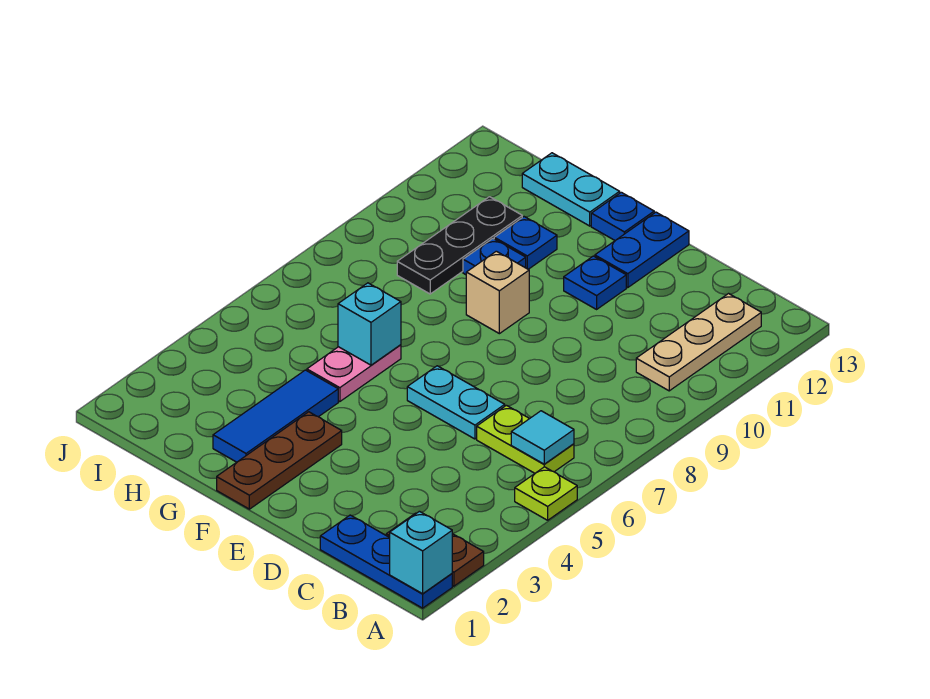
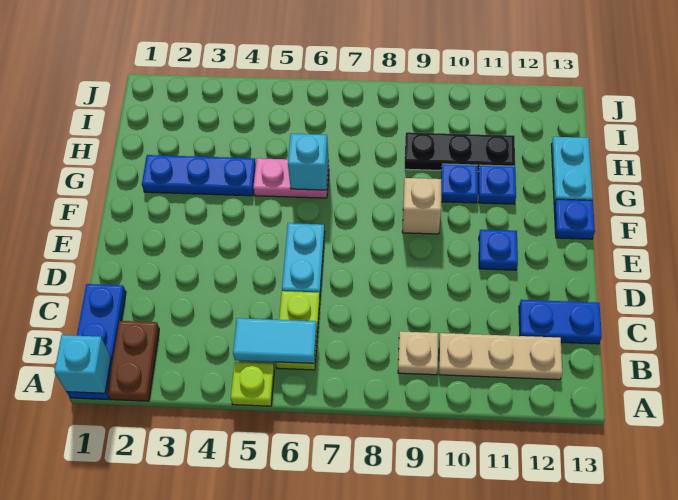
cyan 1x1 tile [511,411,574,464] -> cyan 1x2 tile [233,318,317,363]
none -> tan 1x1 plate [398,331,438,375]
blue 1x2 plate [595,212,689,288] -> blue 1x2 plate moved to [519,300,602,344]
brown 1x3 plate [217,412,342,509] -> none
blue 1x3 tile [213,370,338,462] -> blue 1x3 plate [142,155,256,196]

